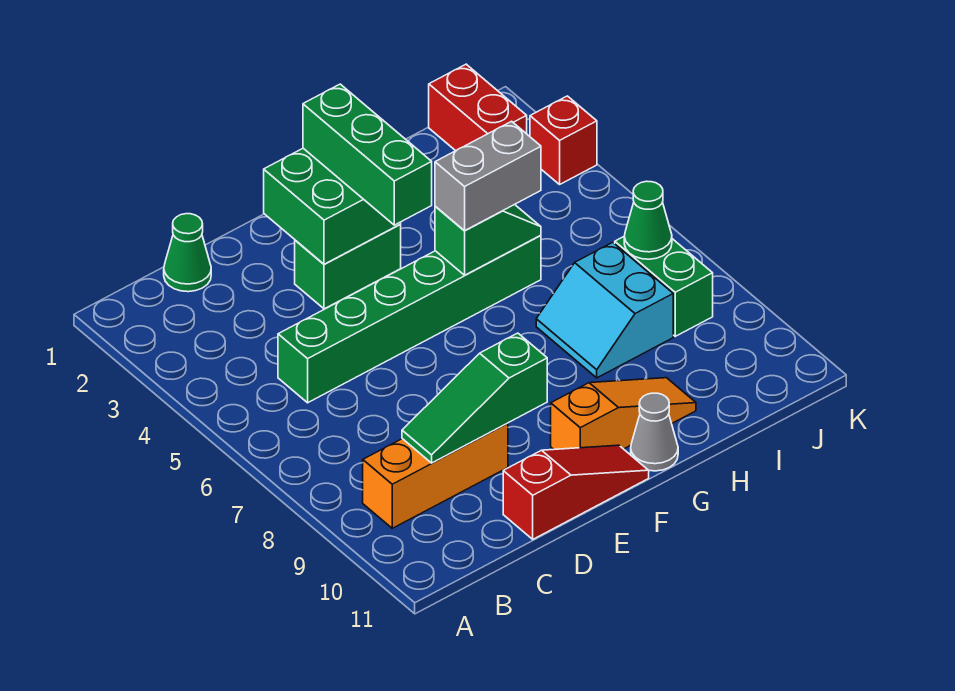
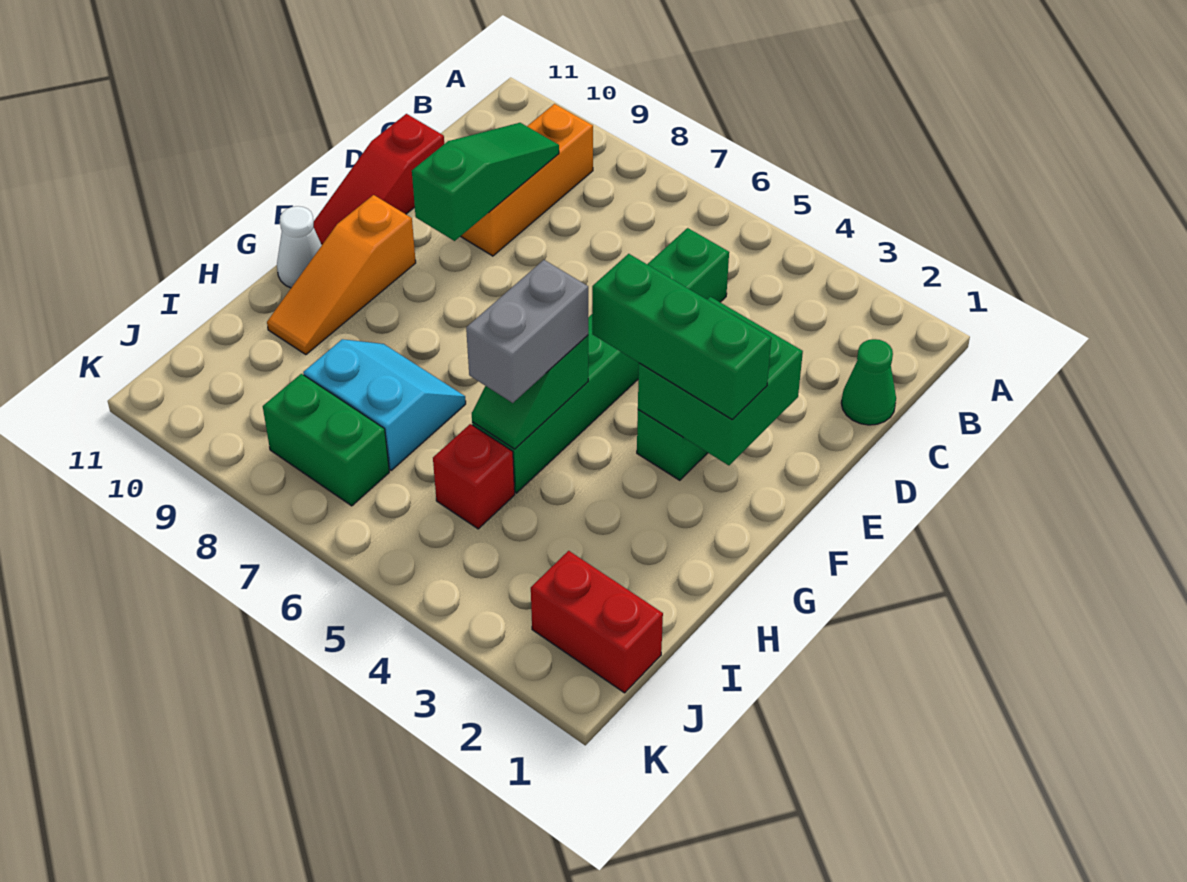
grey 1x1 cone [631,393,678,471] -> white 1x1 cone [277,206,322,288]
green 1x1 cone [624,181,672,259] -> none
red 1x1 brick [530,96,597,184] -> red 1x1 brick moved to [433,424,515,529]

